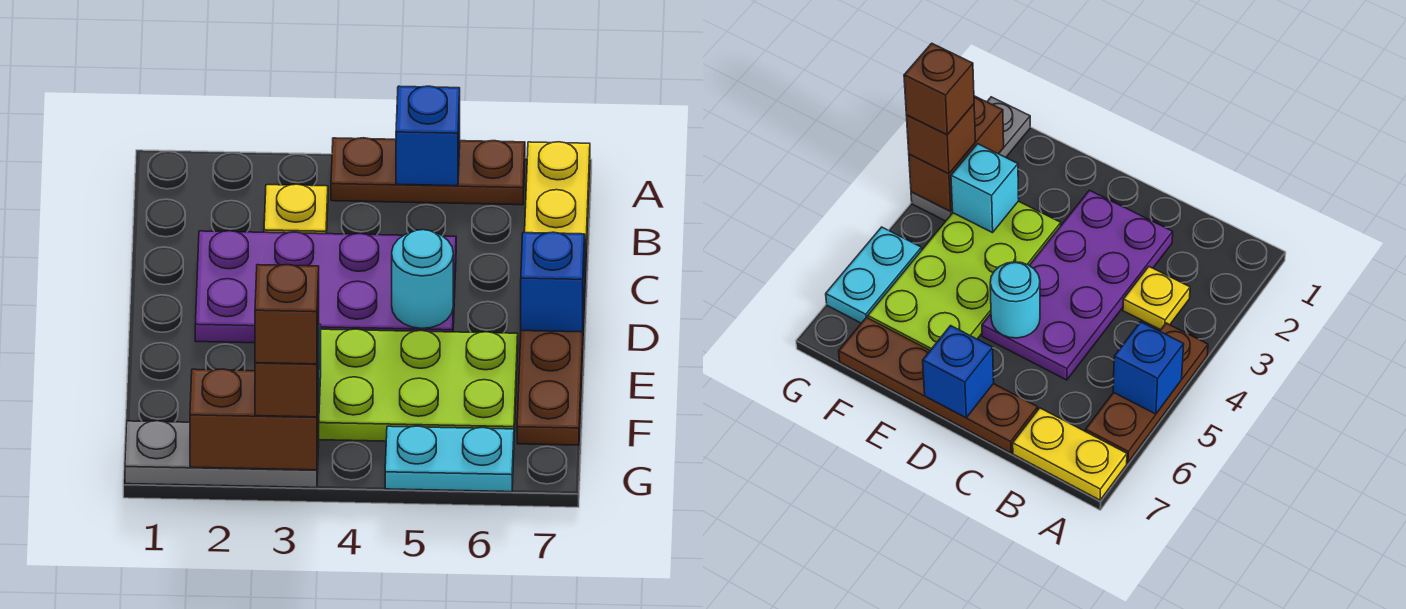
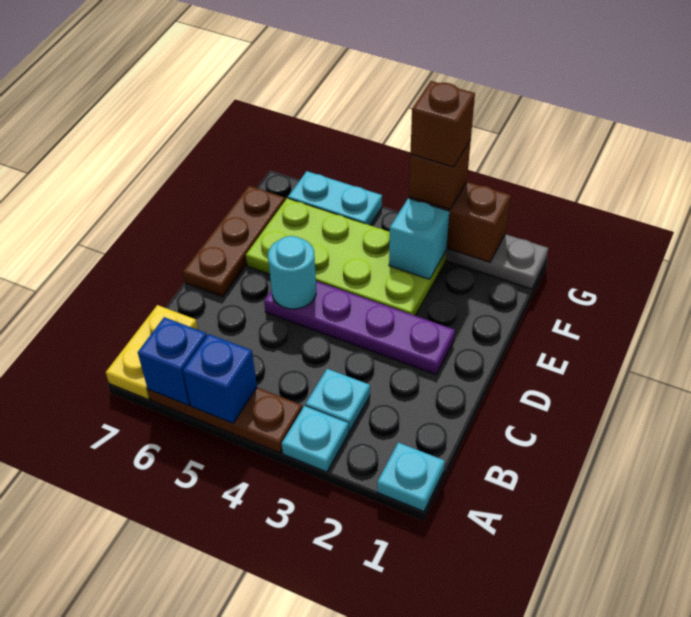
none -> cyan 1x1 plate [377,442,445,511]
none -> cyan 1x1 plate [282,406,349,472]
yellow 1x1 plate [264,184,328,234] -> cyan 1x1 plate [305,369,370,432]
purple 2x4 plate [195,231,456,343] -> purple 1x4 plate [264,281,455,374]
brown 1x4 plate [517,239,586,445] -> brown 1x3 plate [183,186,285,297]
blue 1x1 brick [521,232,585,332] -> blue 1x1 brick moved to [138,317,207,405]

